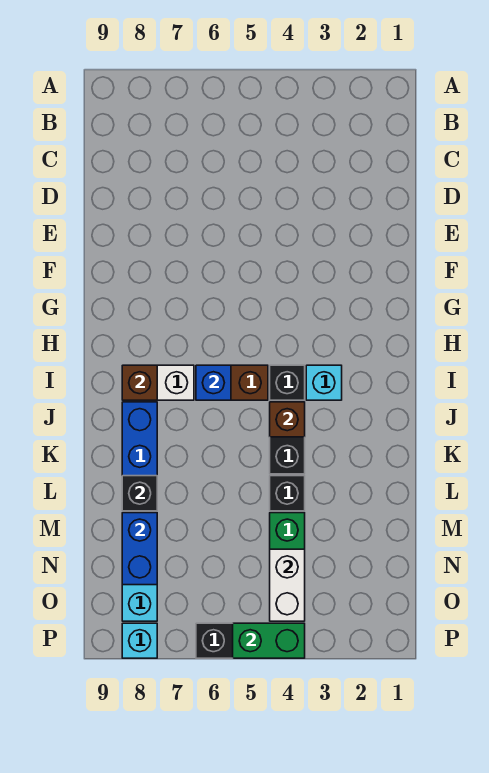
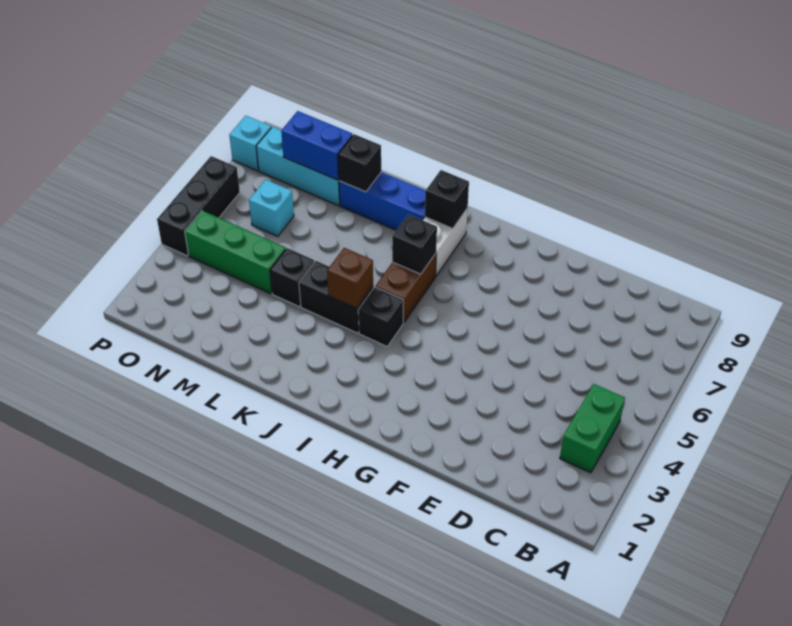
cyan 1x1 brick [306,365,342,400] -> cyan 1x1 brick moved to [249,180,294,236]
blue 1x1 brick [196,365,231,400] -> black 1x1 brick [392,214,437,274]
brown 1x1 brick [122,365,157,400] -> black 1x1 brick [425,170,469,229]
white 1x2 brick [270,549,305,621] -> none
green 1x2 brick [233,623,305,658] -> green 1x2 brick moved to [560,384,625,473]

